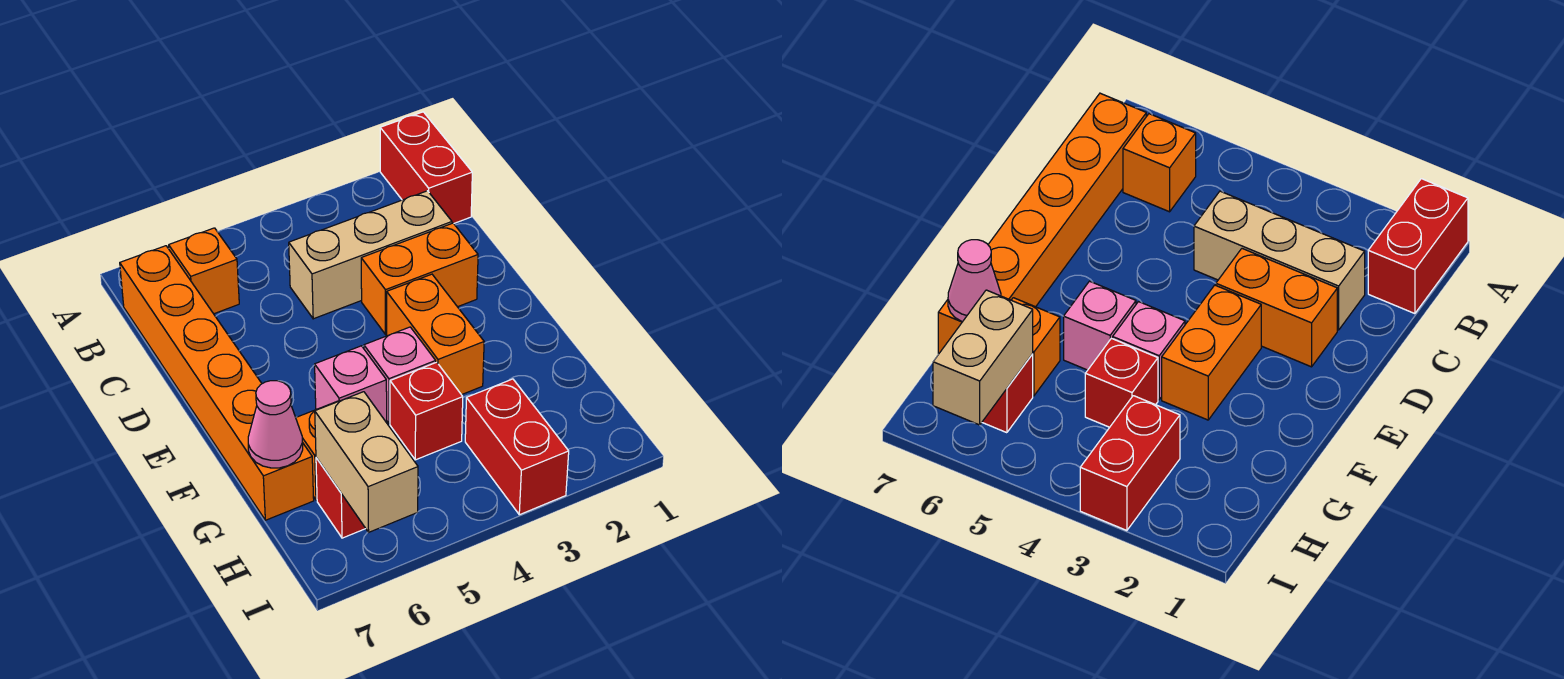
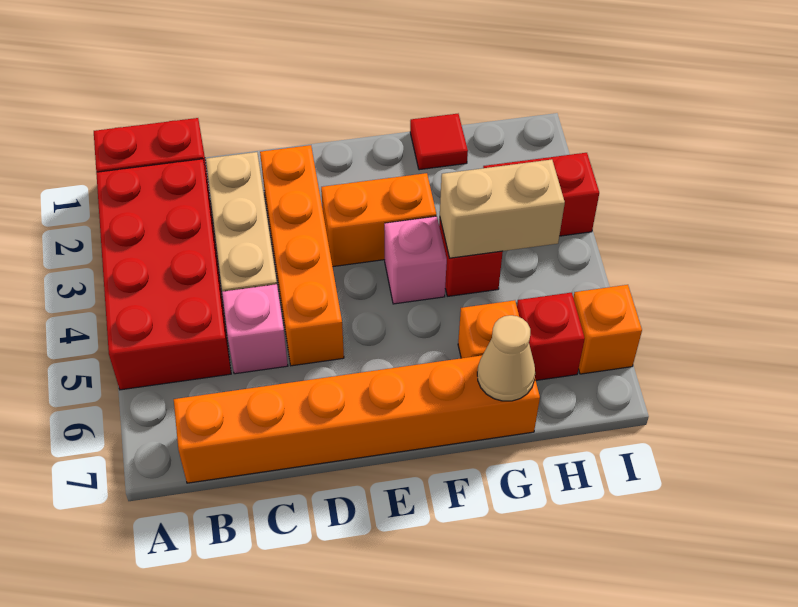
none -> red 2x4 brick [96,159,231,390]
orange 1x1 brick [169,228,239,314] -> orange 1x1 brick moved to [573,285,642,374]
orange 1x2 brick [361,223,478,335] -> orange 1x4 brick [260,145,344,366]
pink 1x1 brick [315,346,387,423] -> pink 1x1 brick moved to [222,284,288,374]
none -> red 1x1 tile [410,114,468,170]
pink 1x1 cone [248,381,303,468] -> tan 1x1 cone [477,315,535,401]
tan 1x2 brick [315,392,418,532] -> tan 1x2 brick moved to [440,159,565,258]

